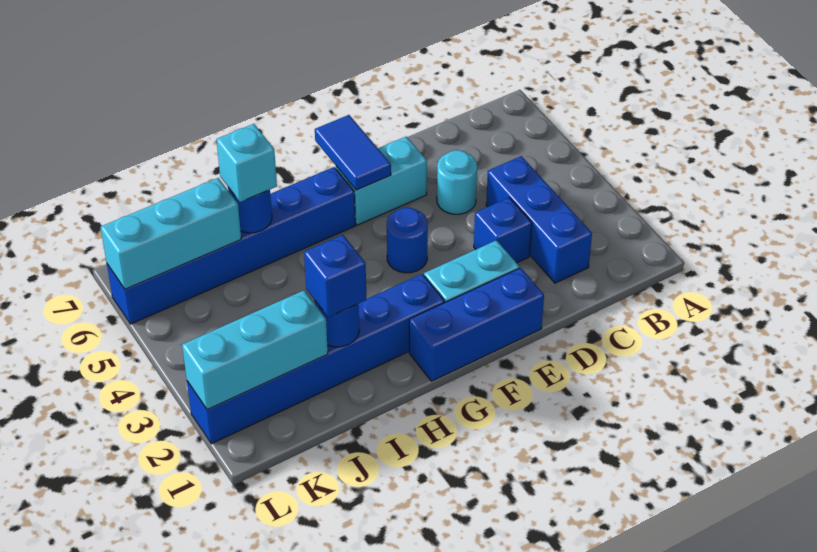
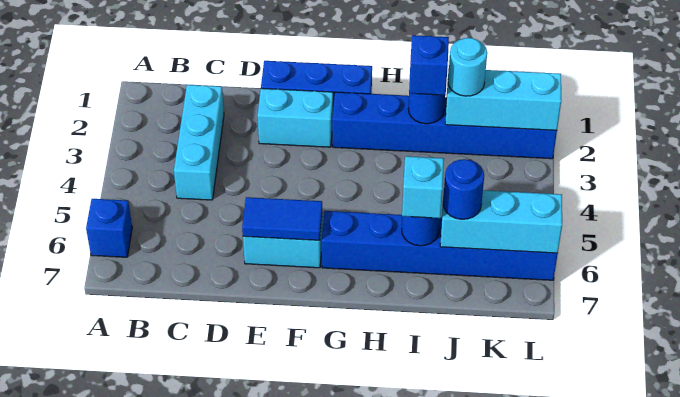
blue 1x3 brick [486,156,592,283] -> cyan 1x3 brick [174,85,224,200]
blue 1x1 brick [474,198,532,263] -> blue 1x1 brick moved to [86,199,132,257]
cyan 1x1 round brick [437,150,477,214] -> cyan 1x1 round brick moved to [448,38,487,96]
blue 1x1 round brick [387,208,428,273] -> blue 1x1 round brick moved to [443,159,484,219]
blue 1x2 tile [315,115,391,190] -> blue 1x2 tile turned to [242,197,322,240]

